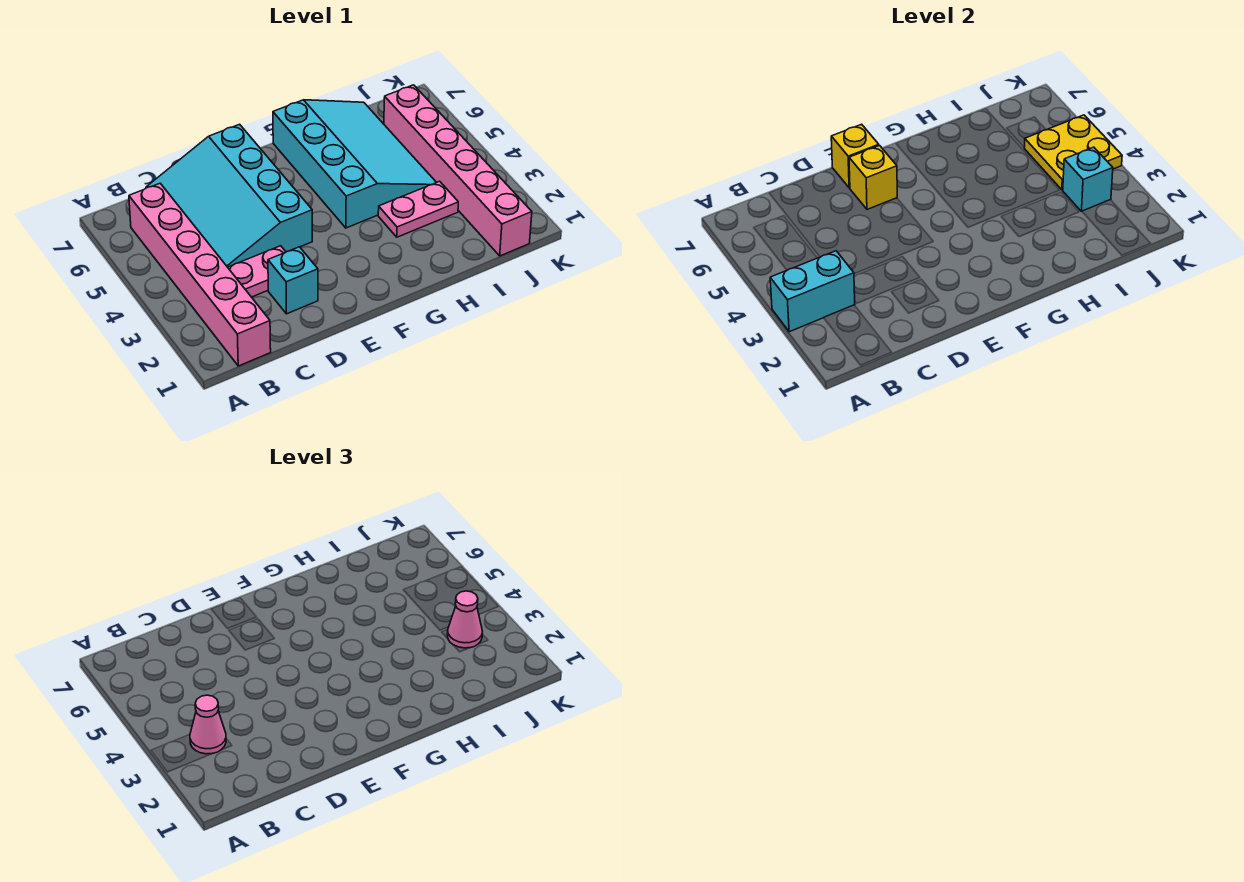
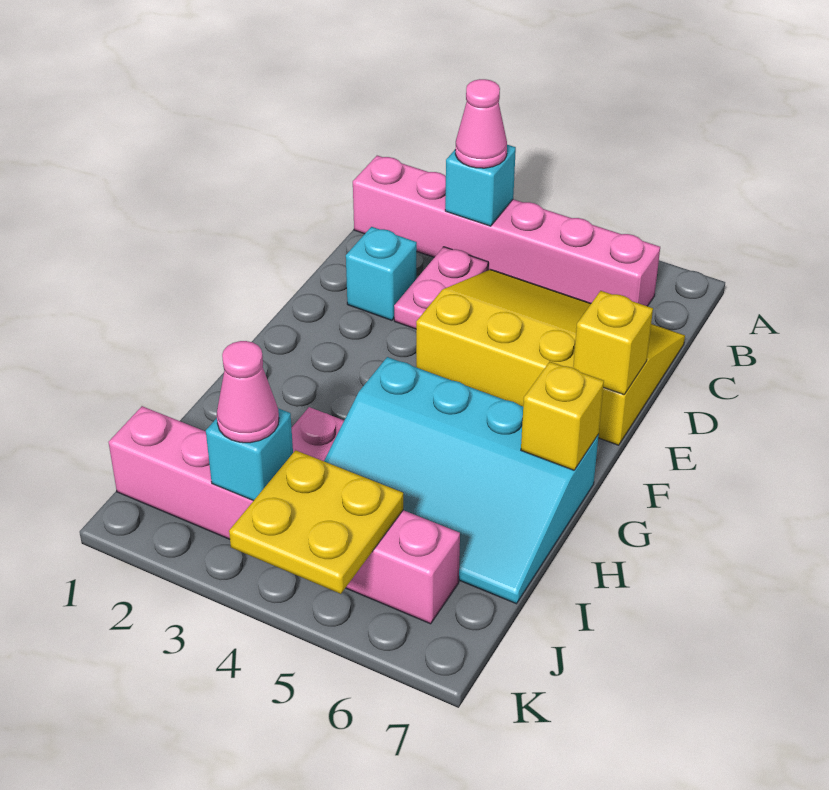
cyan 1x2 brick [770,251,855,332] -> cyan 1x1 brick [445,145,516,226]
cyan 3x4 slope [146,124,312,267] -> yellow 3x4 slope [416,269,685,445]
yellow 1x1 brick [849,146,897,209] -> yellow 1x1 brick moved to [521,362,604,470]

